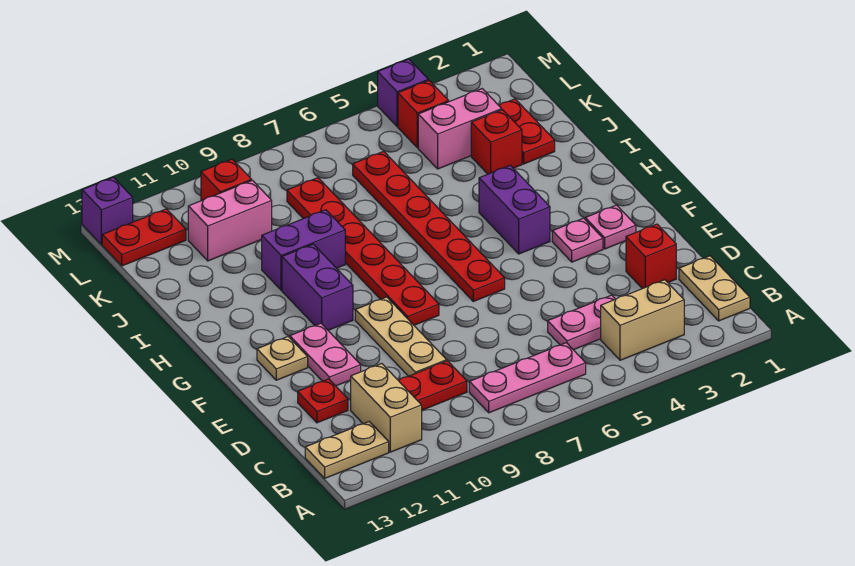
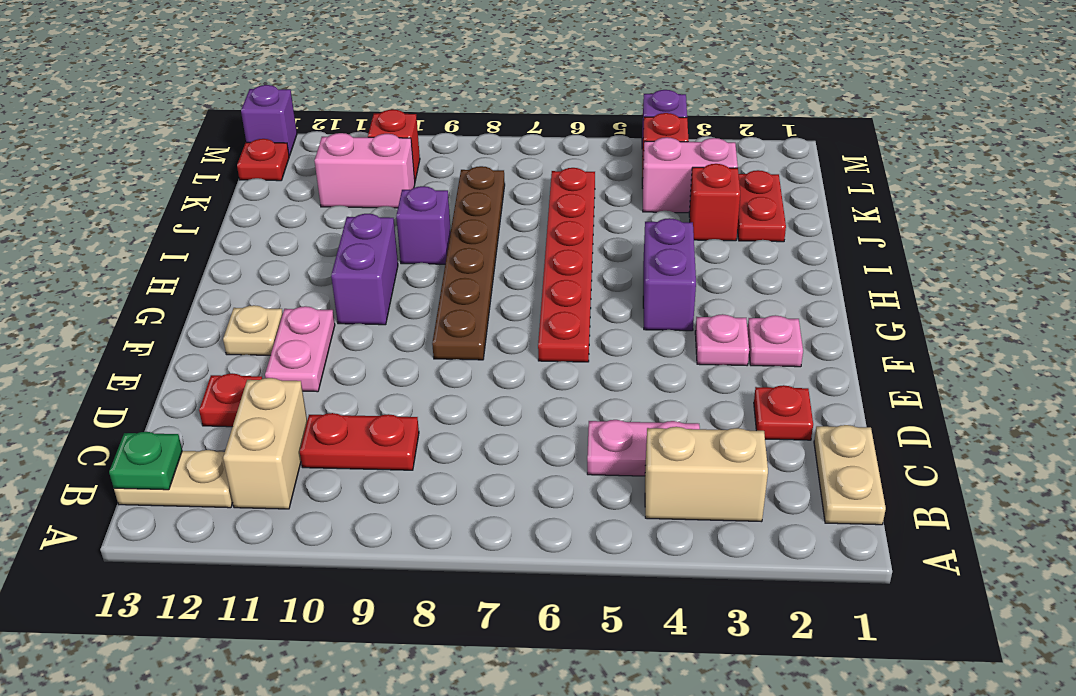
pink 1x3 plate [469,343,586,413] -> none
none -> green 1x1 plate [109,432,182,490]
red 1x1 brick [626,224,676,289] -> red 1x1 plate [754,385,813,440]
tan 1x3 plate [355,297,447,376] -> none
red 1x6 plate [287,178,439,325] -> brown 1x6 plate [432,166,505,360]
purple 1x2 brick [262,210,345,290] -> purple 1x1 brick [396,186,451,264]
red 1x2 plate [102,209,186,266] -> red 1x1 plate [237,139,289,181]

